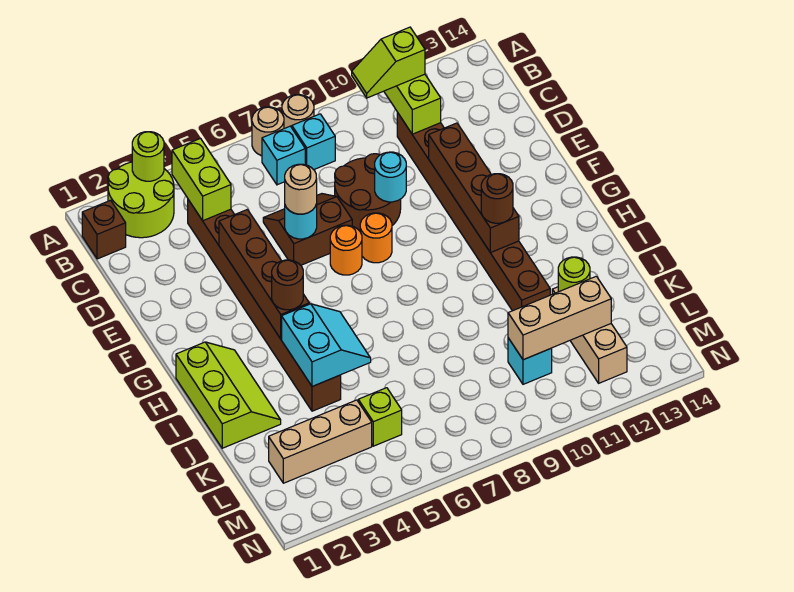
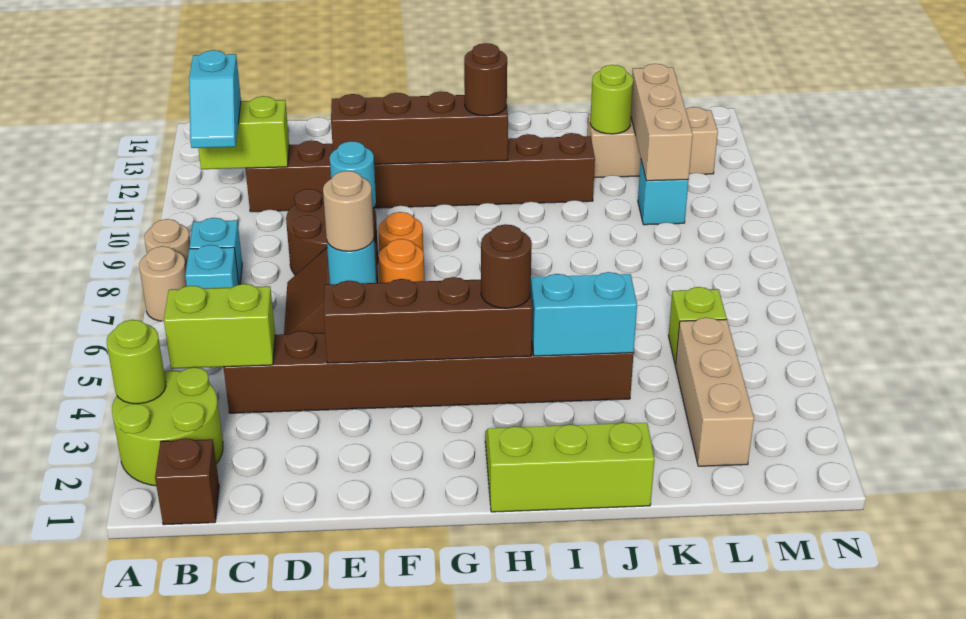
lime 1x2 slope [352,27,425,98] -> cyan 1x2 slope [189,50,241,148]

